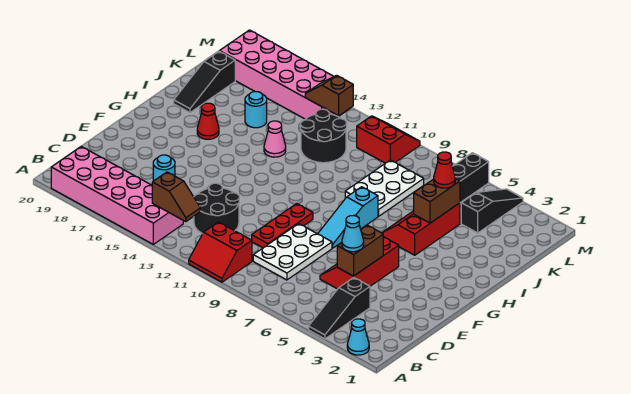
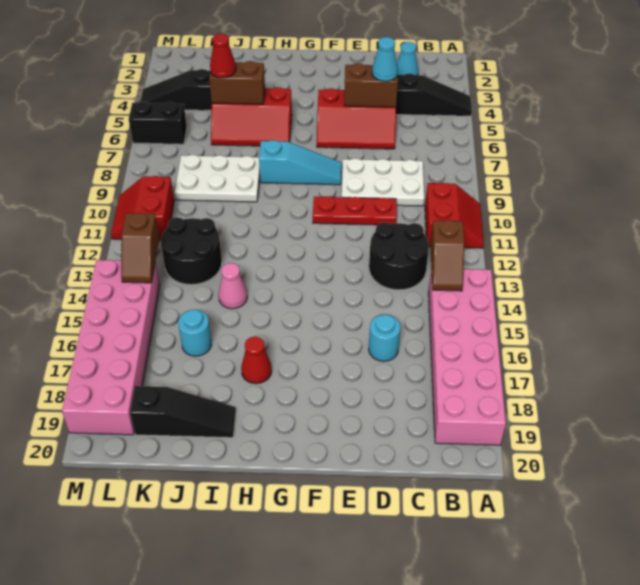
cyan 1x1 cone [347,319,369,355] -> cyan 1x1 cone moved to [397,42,418,75]
brown 1x2 slope [152,172,200,222] -> brown 1x2 slope turned to [430,220,464,291]

